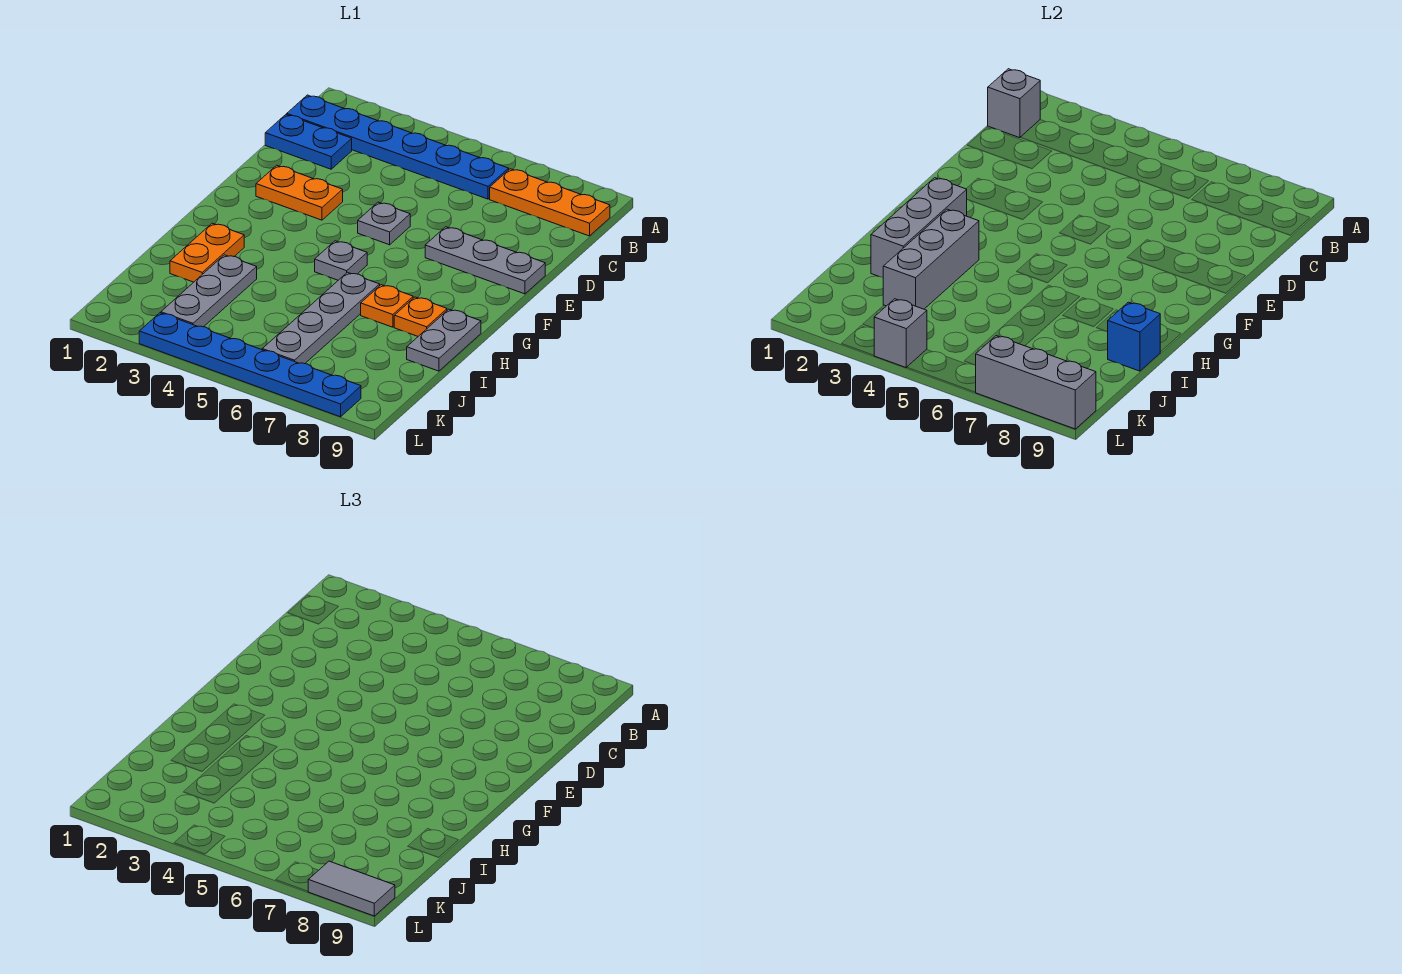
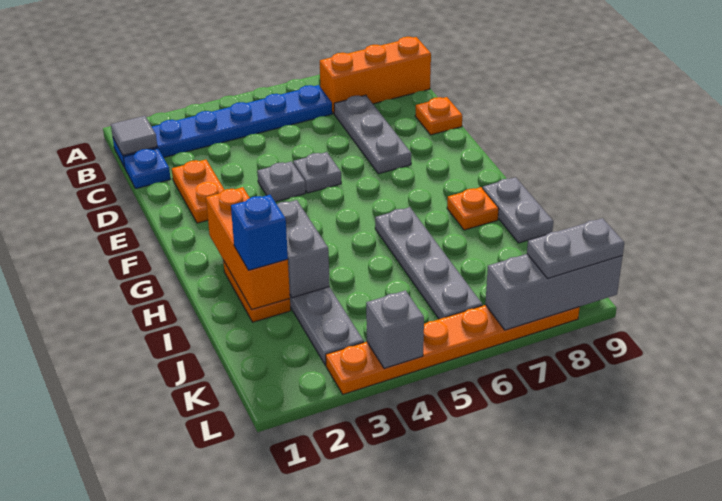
grey 1x1 brick [988,69,1040,138] -> grey 1x1 tile [111,116,157,155]
orange 1x3 plate [490,169,610,236] -> orange 1x3 brick [320,37,431,113]
blue 1x2 plate [265,114,352,169] -> blue 1x1 plate [123,148,170,189]
orange 1x2 plate [256,165,343,220] -> orange 1x2 plate turned to [172,160,224,223]
grey 1x3 plate [425,227,545,294] -> grey 1x3 plate turned to [334,95,411,174]
grey 1x3 brick [871,178,967,277] -> orange 1x3 brick [206,187,290,309]
grey 1x1 plate [315,241,367,280] -> grey 1x1 plate moved to [257,161,306,202]
grey 1x3 brick [883,209,979,309] -> grey 1x2 brick [277,200,330,298]
orange 1x1 plate [361,285,413,327] -> orange 1x1 plate moved to [415,97,462,135]
blue 1x1 brick [1108,302,1160,371] -> blue 1x1 brick moved to [231,195,288,270]
blue 1x6 plate [139,313,361,417] -> orange 1x6 plate [326,305,580,394]
grey 1x2 tile [308,861,395,916] -> grey 1x2 plate [527,218,624,278]

